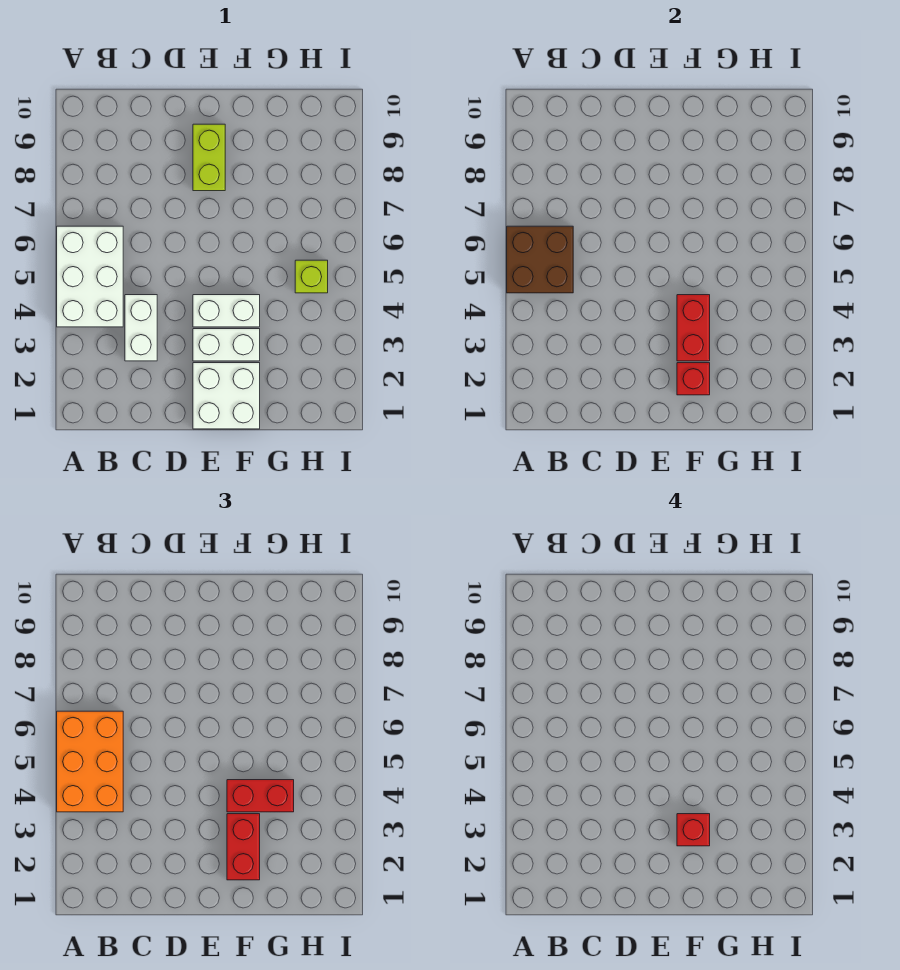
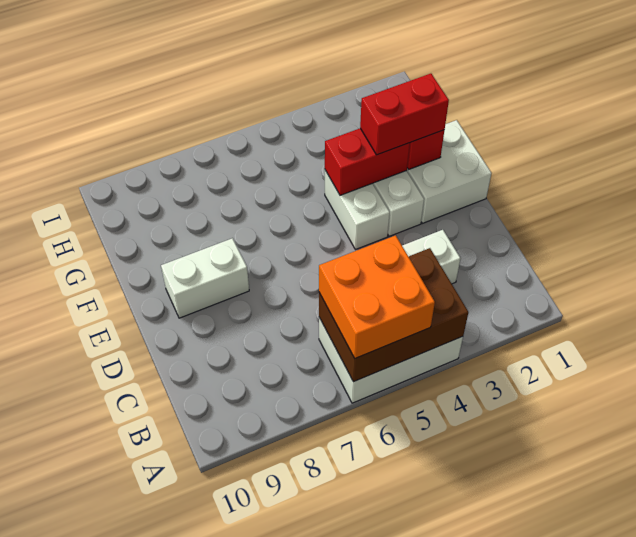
orange 2x3 brick [57,711,123,812] -> orange 2x2 brick [319,235,435,358]
brown 2x2 brick [507,226,573,293] -> brown 2x3 brick [319,248,468,382]
lime 1x2 brick [193,124,225,191] -> white 1x2 brick [161,238,249,318]
red 1x1 brick [677,814,710,846] -> none
red 1x2 brick [227,780,294,812] -> none
lime 1x1 brick [295,260,328,293] -> none

